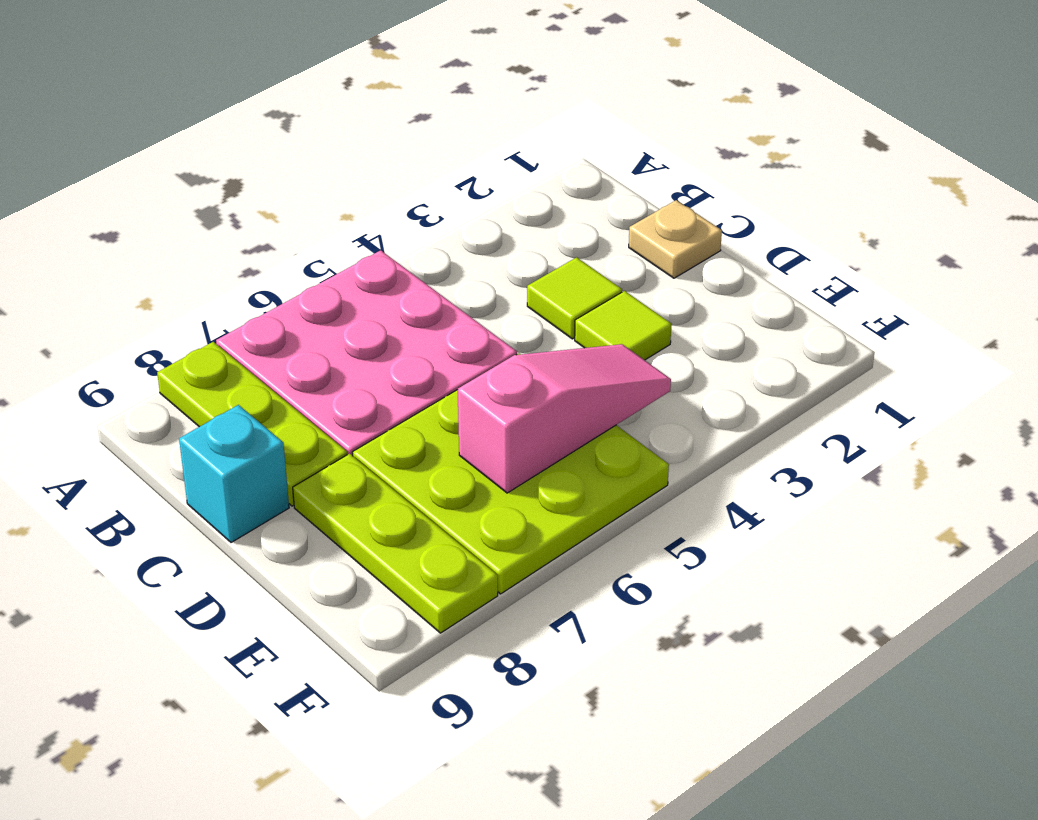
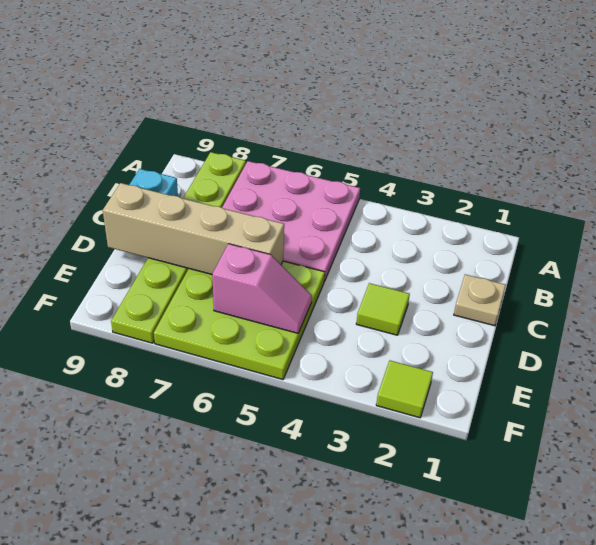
lime 1x1 tile [527,257,622,339] -> lime 1x1 tile moved to [376,361,433,418]
none -> tan 1x4 brick [103,183,284,274]
pink 1x3 slope [458,344,671,493] -> pink 1x2 slope [212,244,312,333]

